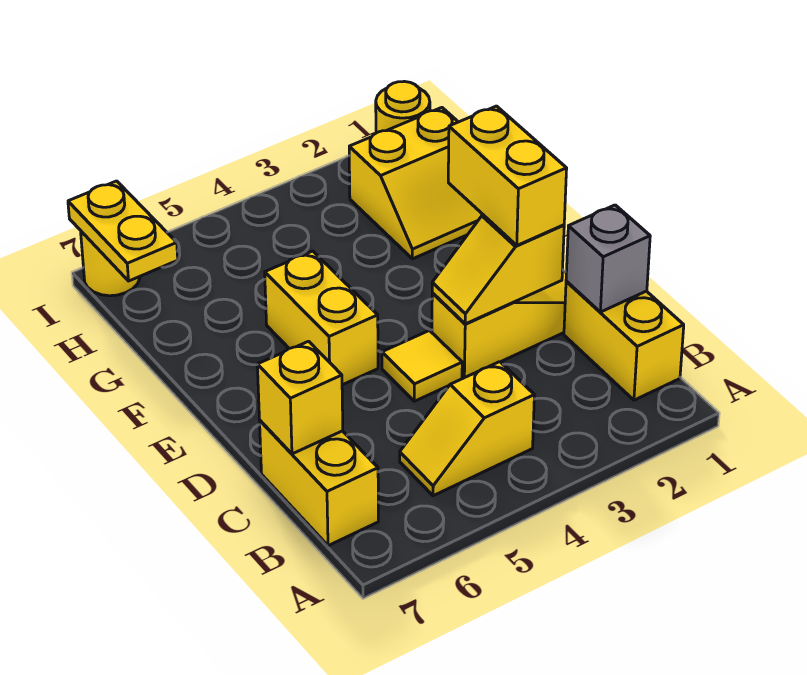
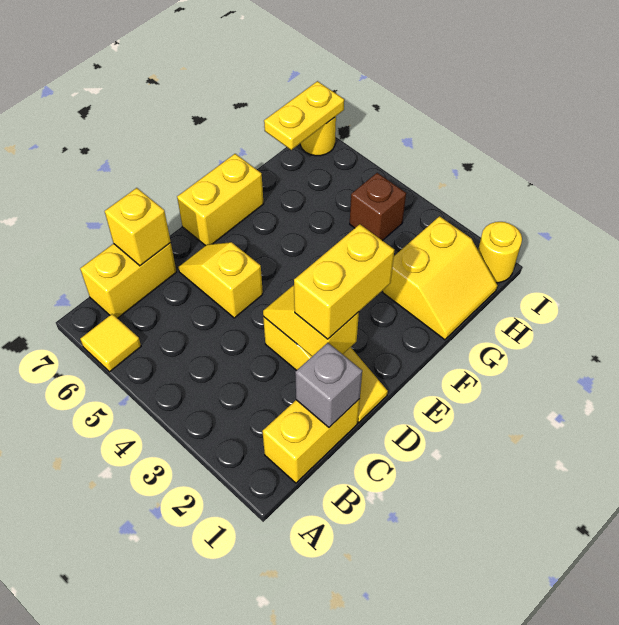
yellow 1x2 slope [400,362,534,496] -> yellow 1x2 slope moved to [179,242,263,318]
yellow 1x1 tile [382,331,462,401] -> yellow 1x1 tile moved to [80,314,141,372]
yellow 1x2 brick [265,251,378,385] -> yellow 1x2 brick moved to [177,154,264,246]
yellow 2x2 slope [349,108,483,259] -> yellow 2x2 slope turned to [383,216,498,340]
none -> brown 1x1 brick [350,173,406,241]

